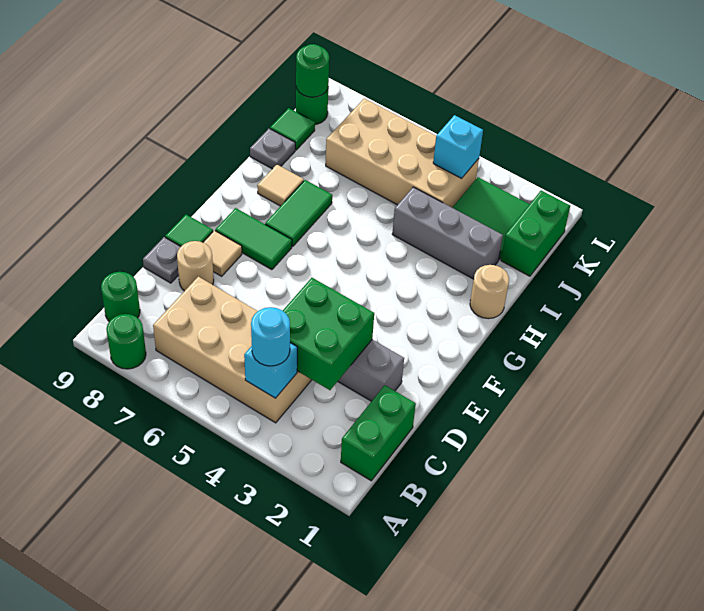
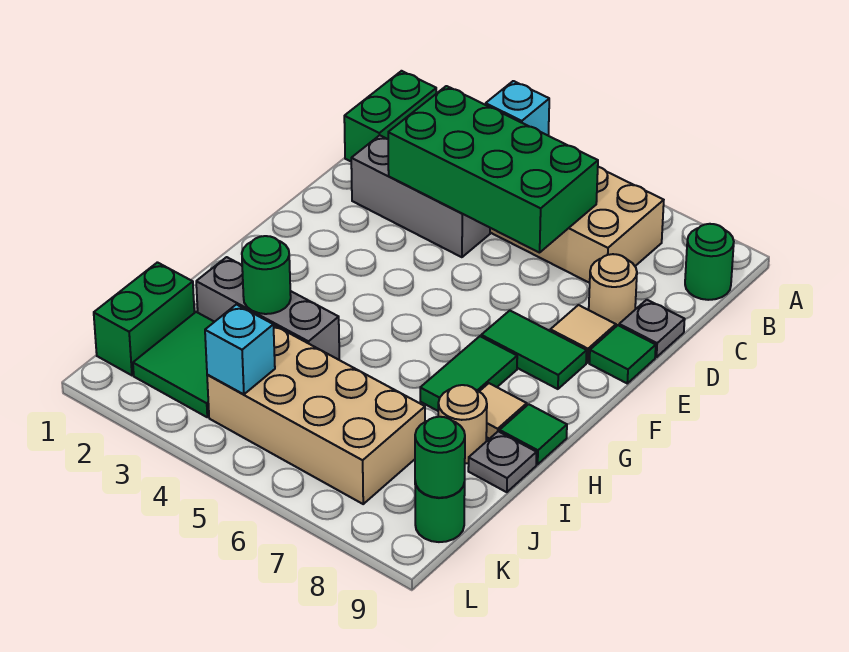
green 1x1 round brick [106,314,146,369] -> green 1x1 round brick moved to [242,236,291,314]
cyan 1x1 round brick [251,307,290,366] -> none
green 2x2 brick [283,278,374,390] -> green 2x4 brick [388,86,598,253]
tan 1x1 round brick [470,265,509,319] -> tan 1x1 round brick moved to [438,385,487,463]
green 1x1 tile [270,108,315,150] -> green 1x1 tile moved to [500,404,567,464]

